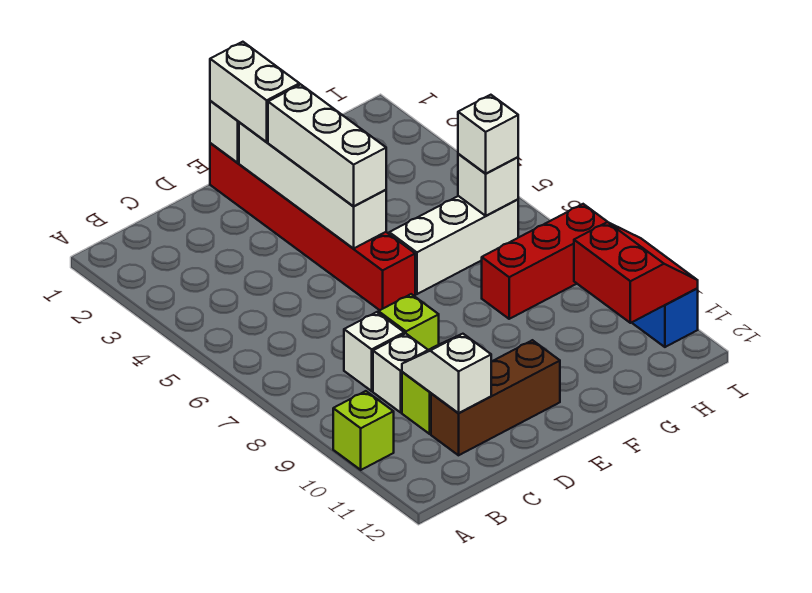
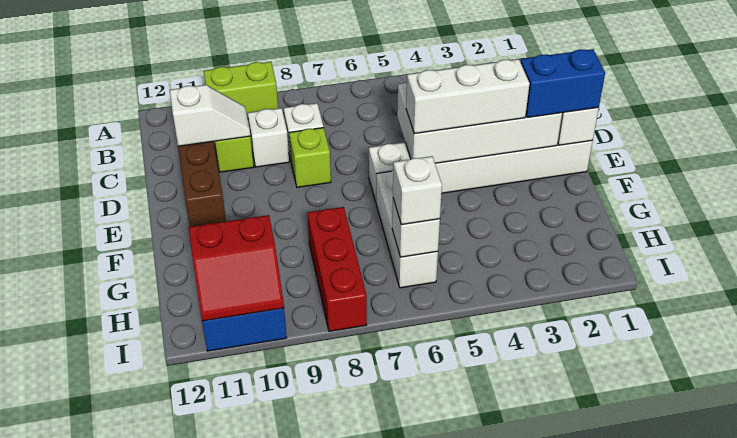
lime 1x1 brick [333,391,394,470] -> lime 1x2 brick [204,62,278,118]
red 1x6 brick [210,143,415,310] -> white 1x6 brick [369,141,593,202]
white 1x2 brick [210,42,299,142] -> blue 1x2 brick [521,49,605,118]
white 1x4 brick [239,122,386,248] -> white 2x4 brick [397,83,562,163]

